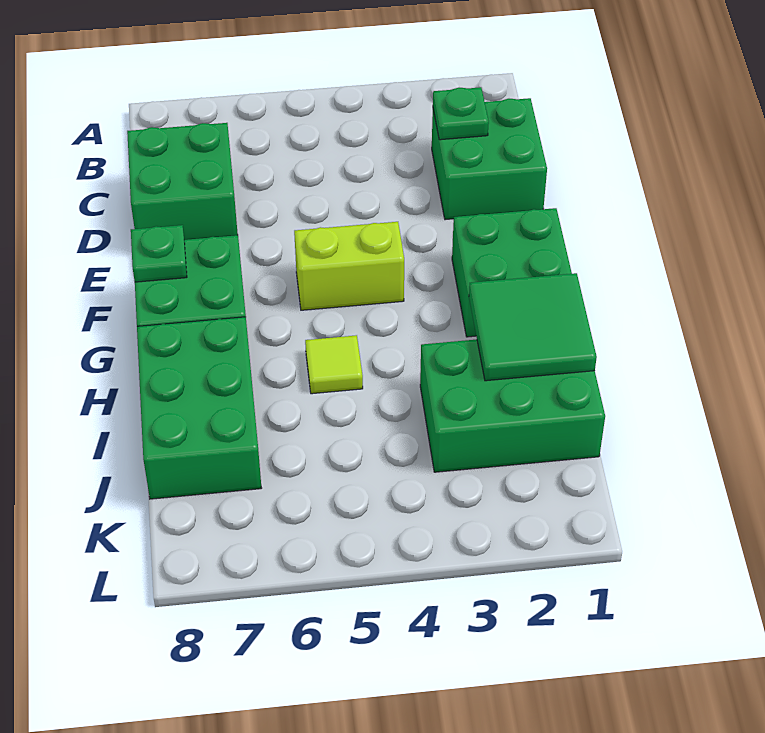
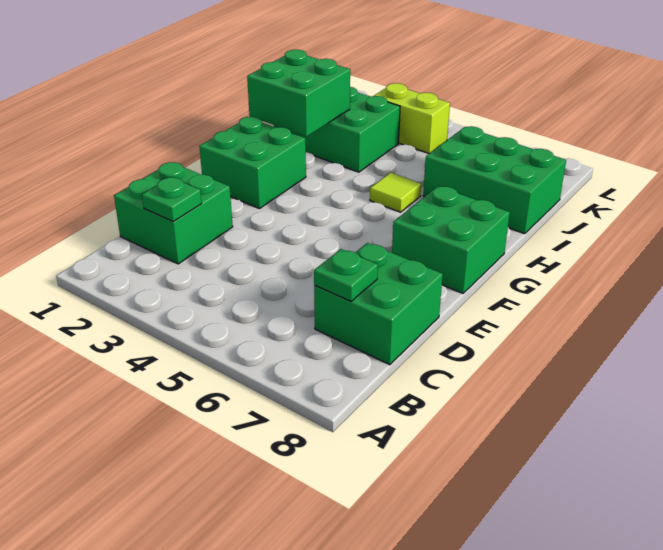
lime 1x2 brick [294,222,404,310] -> lime 1x2 brick moved to [374,83,450,153]
green 1x1 plate [131,225,187,282] -> green 1x1 plate moved to [314,249,378,301]
green 2x2 tile [469,273,597,381] -> green 2x2 brick [247,50,350,137]
green 2x3 brick [137,317,261,499] -> green 2x3 brick turned to [423,126,566,234]

